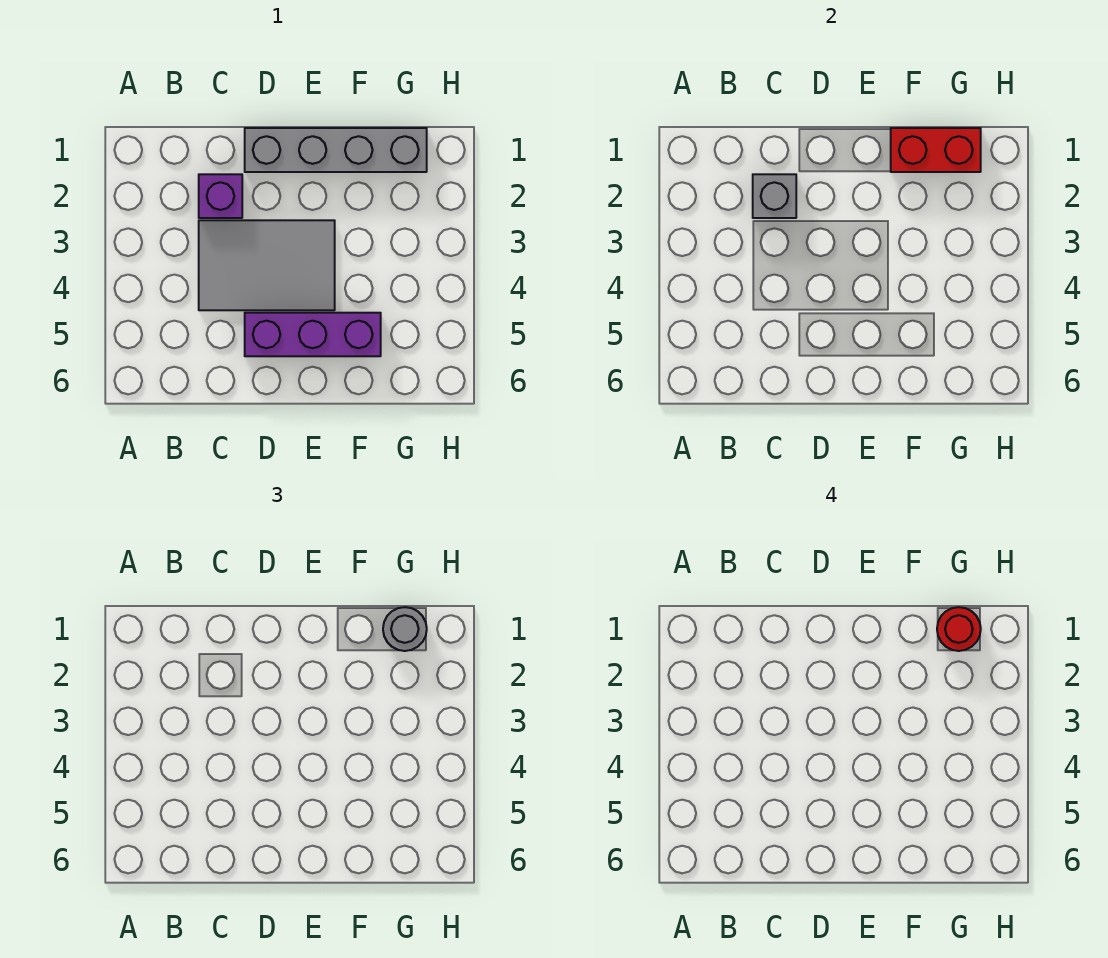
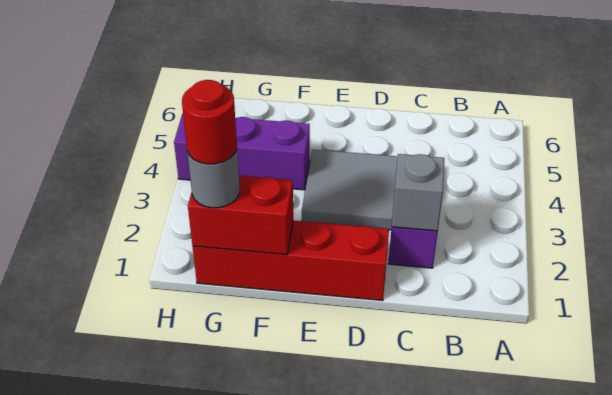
grey 1x4 brick [245,128,427,172] -> red 1x4 brick [192,220,389,300]
purple 1x3 brick [245,313,381,356] -> purple 1x3 brick moved to [174,114,310,190]

